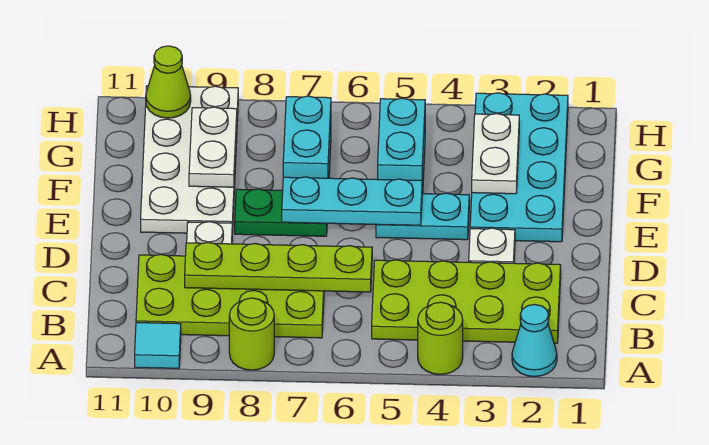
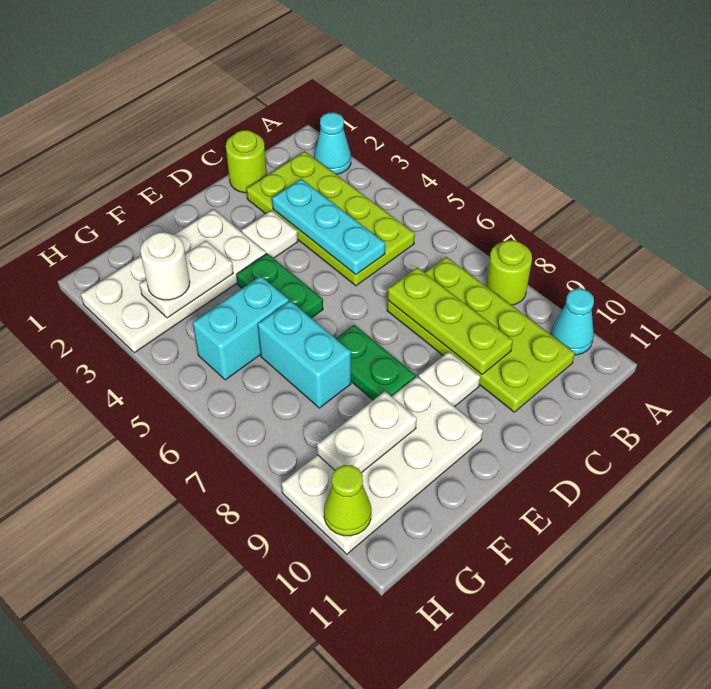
lime 1x1 round brick [418,302,463,374] -> lime 1x1 round brick moved to [226,130,267,193]
cyan 1x1 tile [135,323,181,368] -> cyan 1x1 cone [551,289,594,355]
lime 1x4 plate [185,242,372,292] -> lime 1x3 plate [387,267,513,374]
cyan 2x4 plate [470,93,568,242] -> white 2x4 plate [81,209,266,353]
cyan 1x2 plate [376,193,469,240] -> green 1x2 plate [236,253,323,318]
cyan 1x3 plate [282,177,422,225] -> cyan 1x3 plate moved to [272,179,385,275]
cyan 1x2 brick [283,96,331,178] -> cyan 1x2 brick turned to [258,301,351,408]
none -> white 1x1 round brick [140,232,190,300]

